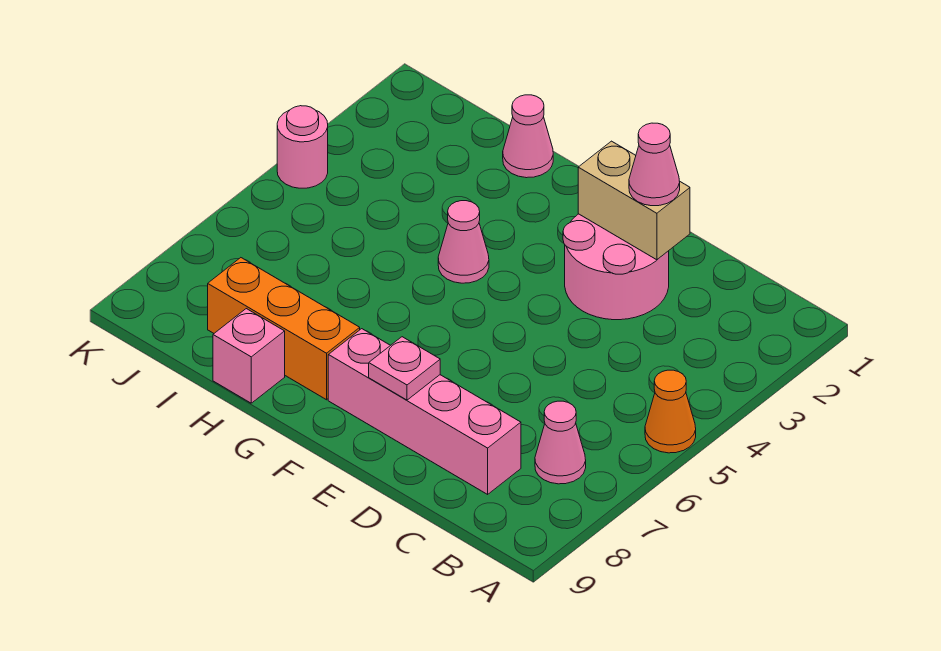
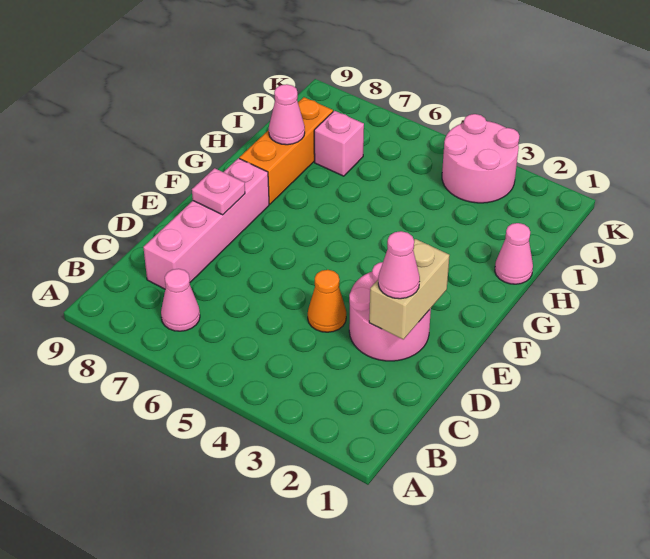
orange 1x1 cone [645,370,696,453] -> orange 1x1 cone moved to [308,270,346,332]
pink 1x1 cone [438,201,489,283] -> pink 1x1 cone moved to [269,84,305,145]
pink 1x1 brick [213,309,285,403] -> pink 1x1 brick moved to [314,111,364,176]
pink 1x1 round brick [277,106,328,188] -> pink 2x2 round brick [442,114,519,203]

